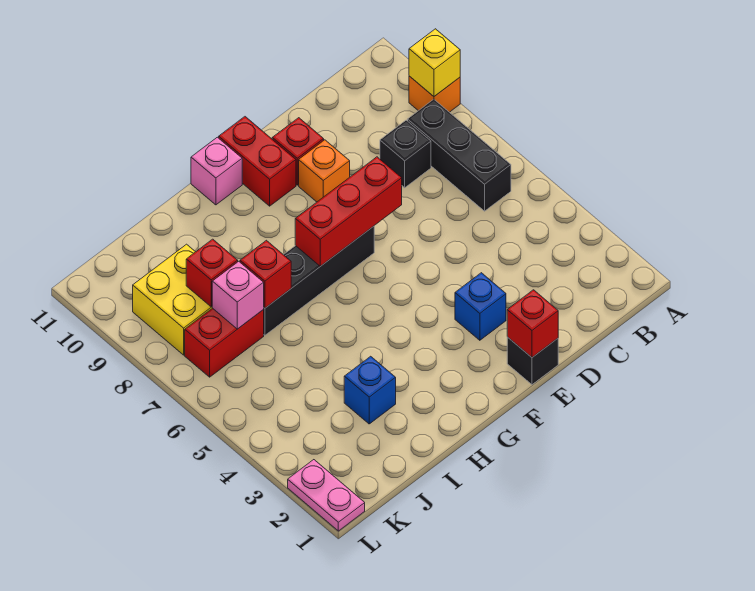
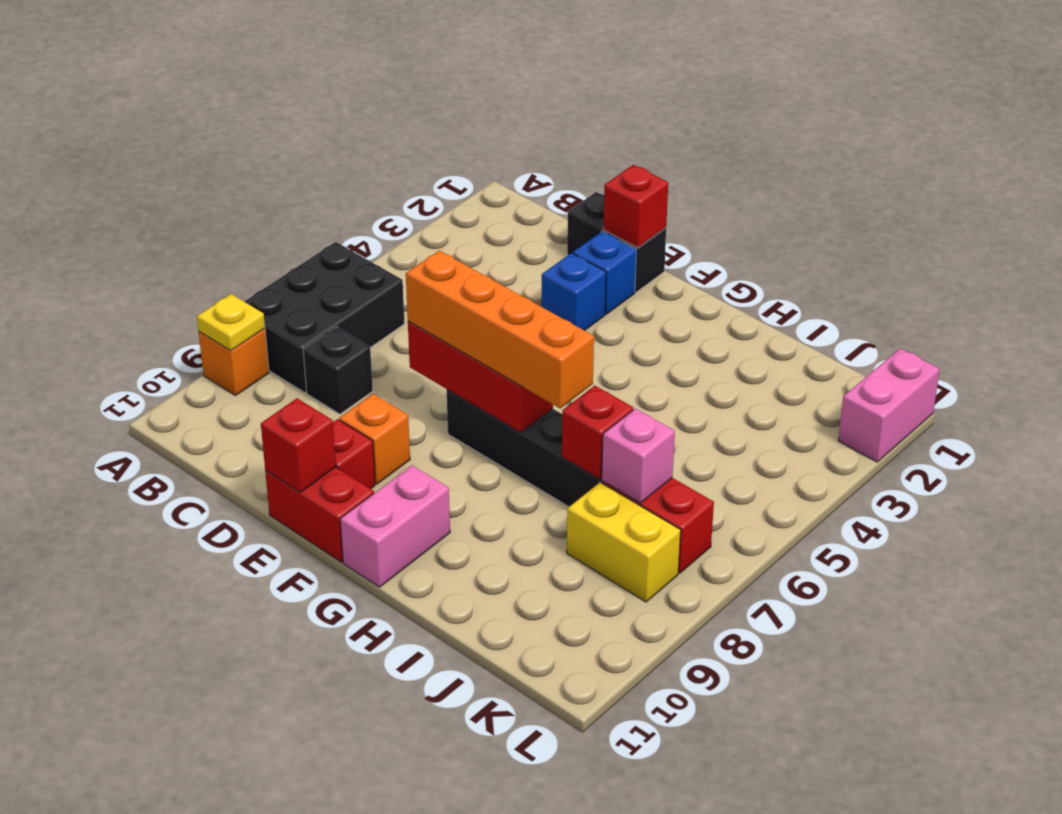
yellow 1x1 brick [409,29,460,96] -> yellow 1x1 plate [197,294,265,351]
black 1x3 brick [408,99,511,211] -> black 2x3 brick [244,242,405,393]
black 1x1 brick [507,337,558,385] -> black 1x2 brick [567,192,666,292]
none -> orange 1x4 brick [406,251,594,408]
red 1x2 brick [219,117,296,206] -> red 1x2 brick turned to [265,467,374,562]
pink 1x1 brick [191,137,242,205] -> pink 1x2 brick [340,465,450,587]
blue 1x1 brick [344,356,396,424] -> blue 1x1 brick moved to [573,232,636,314]
yellow 2x2 brick [133,244,212,355] -> yellow 1x2 brick [567,482,681,602]
red 1x1 brick [186,239,238,307] -> red 1x1 brick moved to [261,398,336,492]
pink 1x2 plate [288,460,365,531] -> pink 1x2 brick [838,348,940,462]

